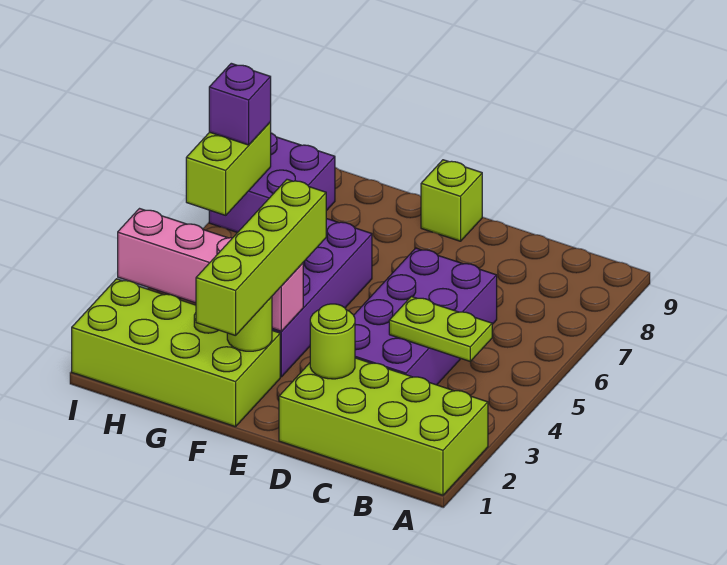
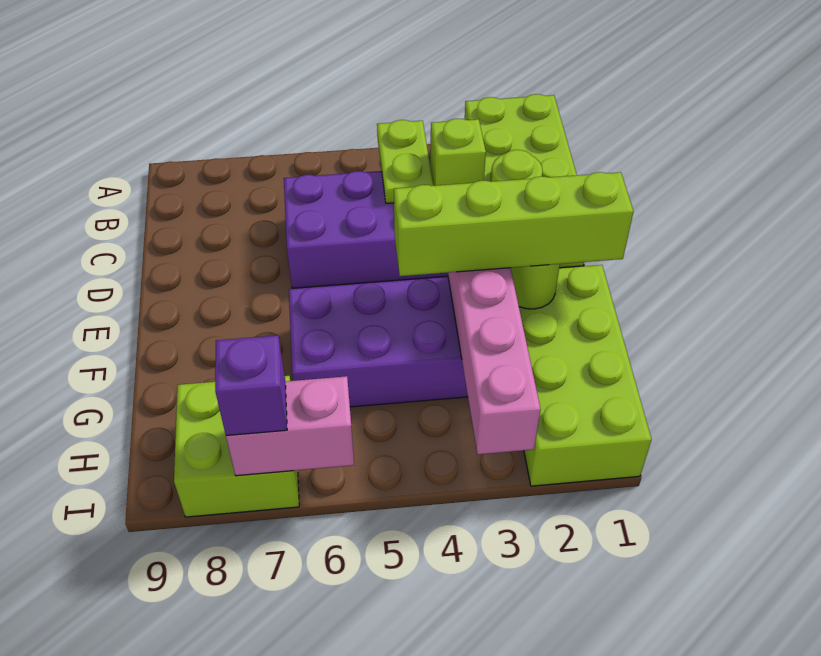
lime 1x1 brick [421,160,482,241] -> lime 1x1 brick moved to [430,119,486,186]
purple 2x2 brick [209,133,335,233] -> lime 2x2 brick [174,376,299,517]
lime 1x2 brick [186,122,271,215] -> pink 1x2 brick [226,376,354,476]

